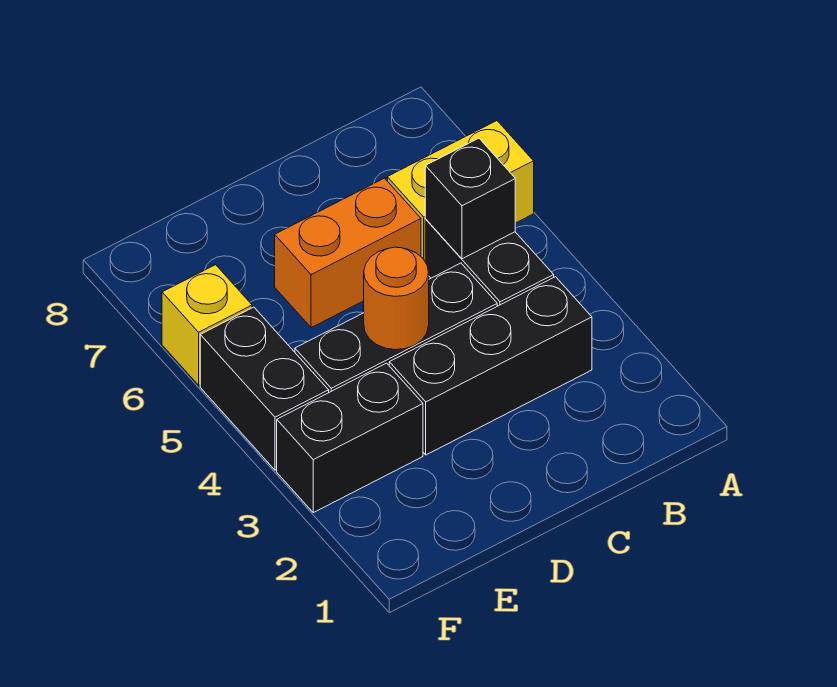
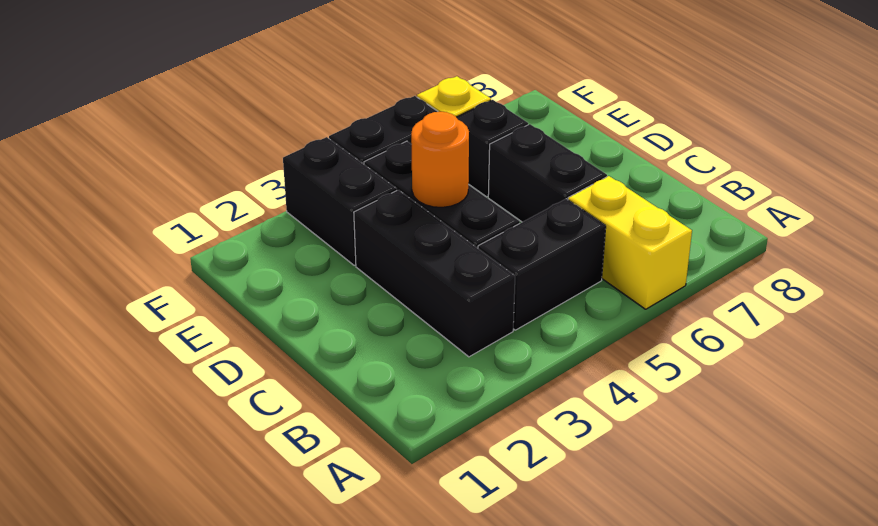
black 1x1 brick [425,138,515,259] -> black 1x1 brick moved to [457,100,528,197]
orange 1x2 brick [275,178,421,328] -> black 1x2 brick [488,124,607,222]

